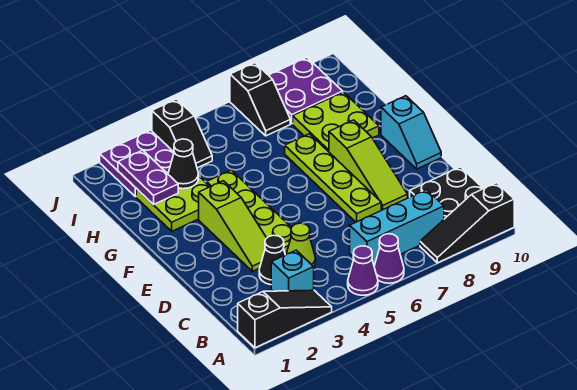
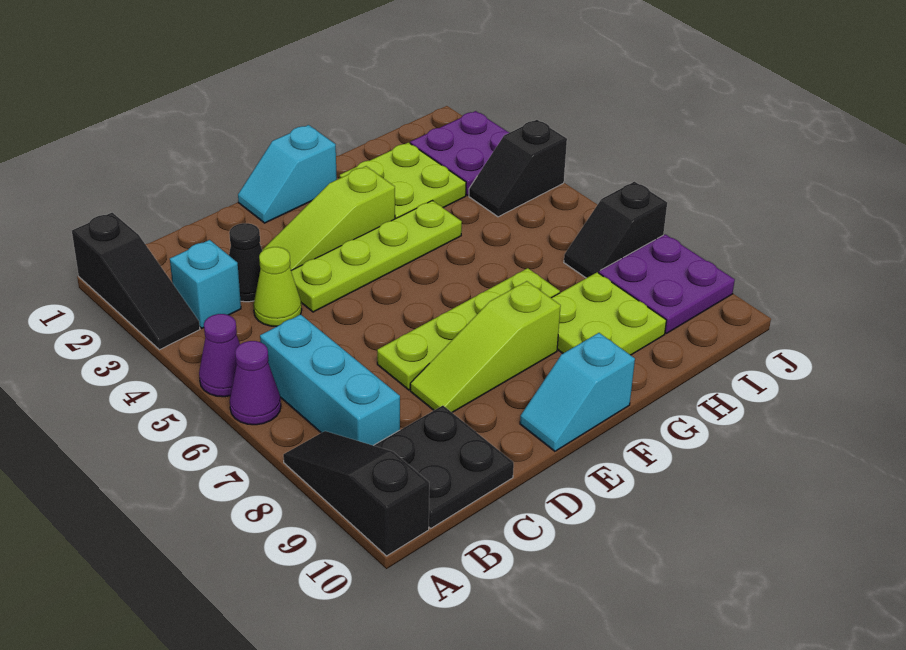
none -> cyan 1x2 slope [238,125,337,223]
purple 1x2 plate [118,150,178,205] -> none
black 1x1 cone [168,139,198,189] -> none

